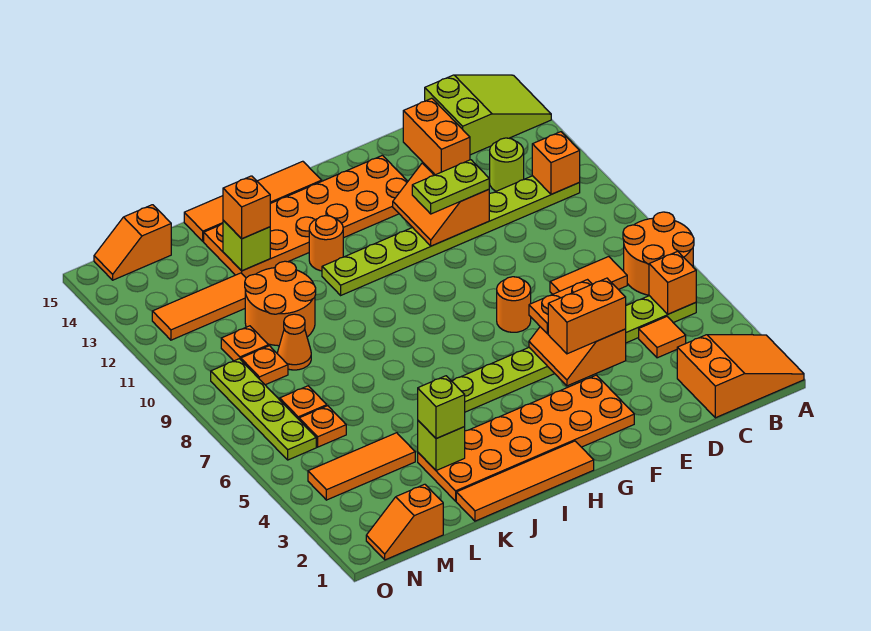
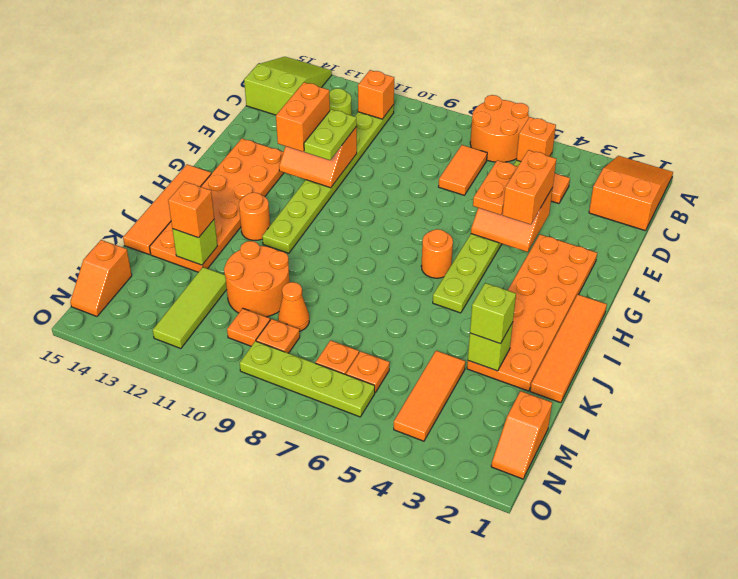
orange 1x2 brick [403,98,470,175] -> orange 1x2 brick turned to [276,82,330,152]
orange 1x1 round brick [497,277,531,332] -> orange 1x1 round brick moved to [421,229,453,278]
orange 1x3 tile [152,273,246,340] -> lime 1x3 tile [153,267,227,349]

